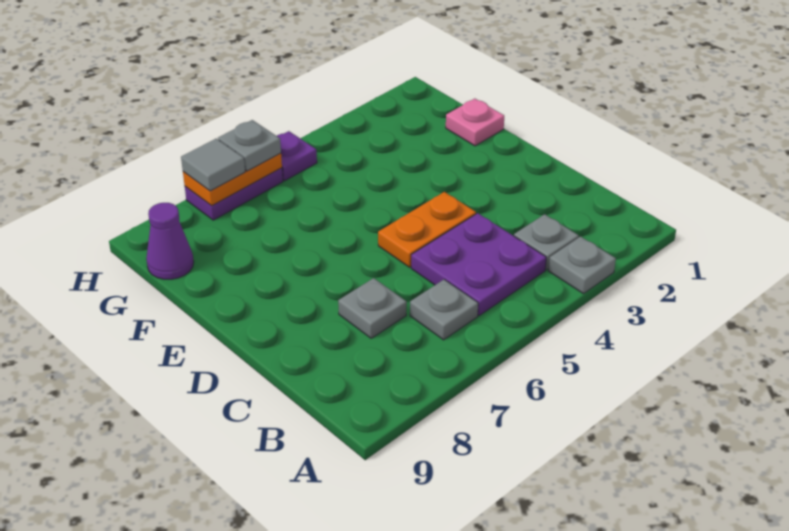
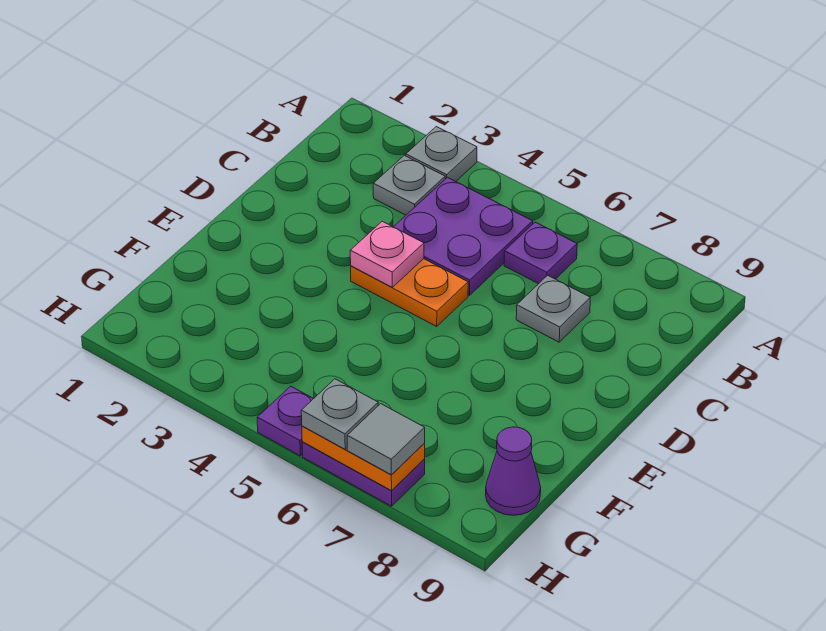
grey 1x1 plate [410,279,478,340] -> purple 1x1 plate [504,222,577,284]
pink 1x1 plate [446,99,504,146] -> pink 1x1 plate moved to [350,221,424,287]

